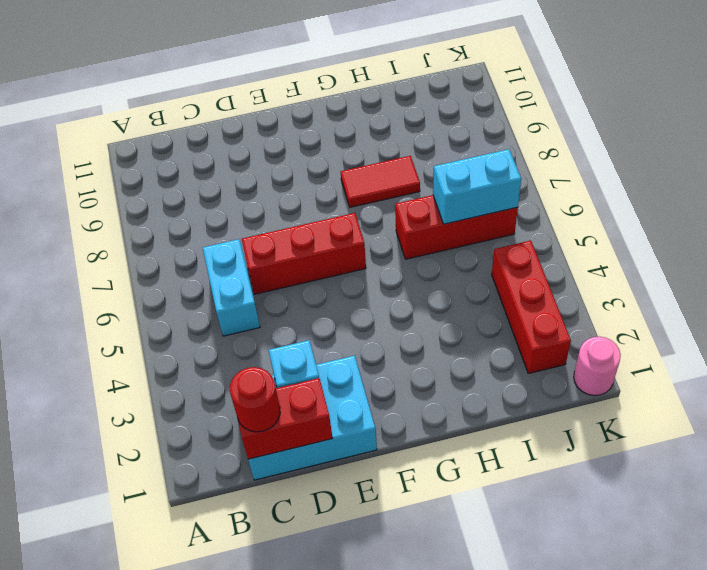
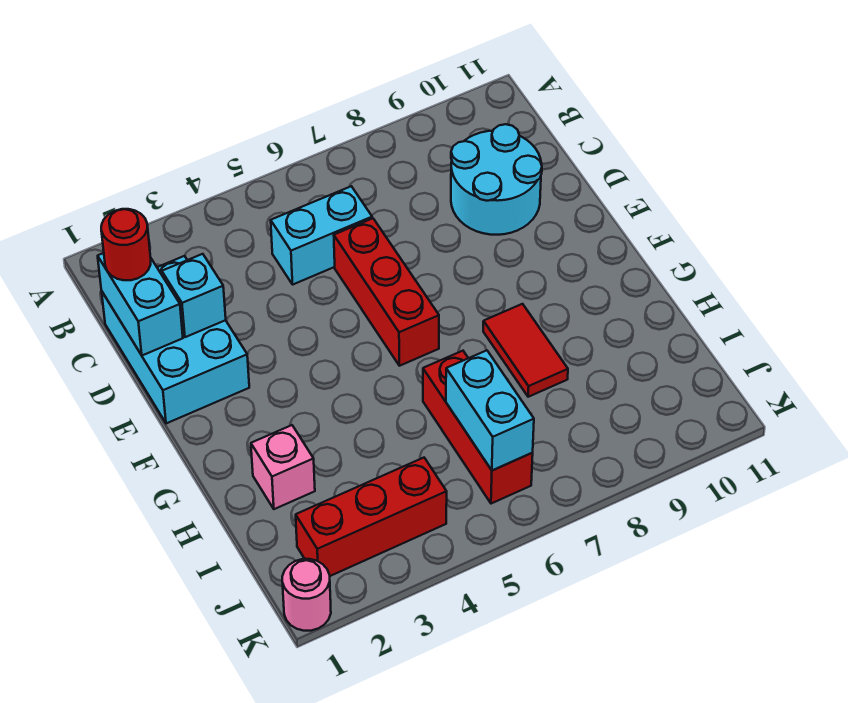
red 1x2 brick [238,378,333,459] -> cyan 1x2 brick [98,253,183,355]
none -> cyan 2x2 round brick [451,124,542,235]
none -> pink 1x1 brick [251,425,315,509]

